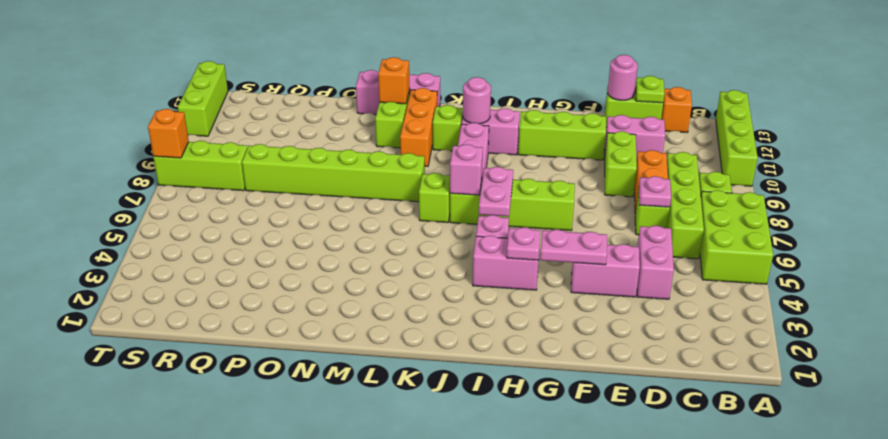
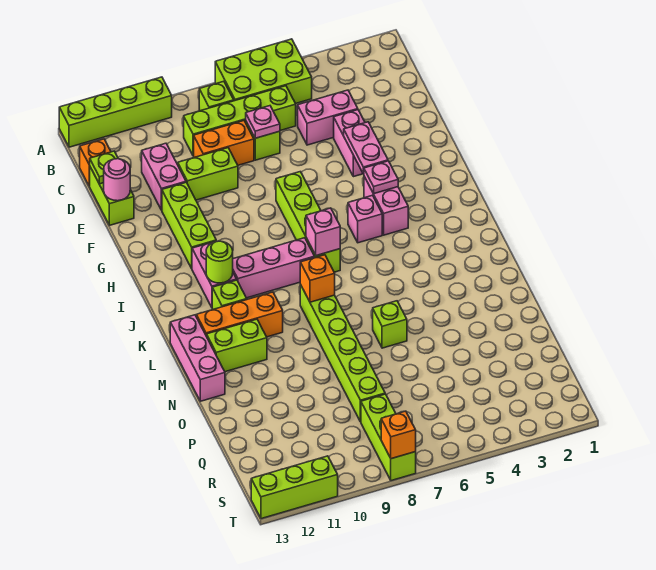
pink 1x2 plate [479,167,513,217] -> none
pink 1x1 round brick [463,77,491,124] -> lime 1x1 round brick [206,241,233,283]
lime 1x1 brick [419,173,450,223] -> lime 1x1 brick moved to [373,301,407,348]
orange 1x1 brick [378,57,410,104] -> orange 1x1 brick moved to [300,255,335,302]

